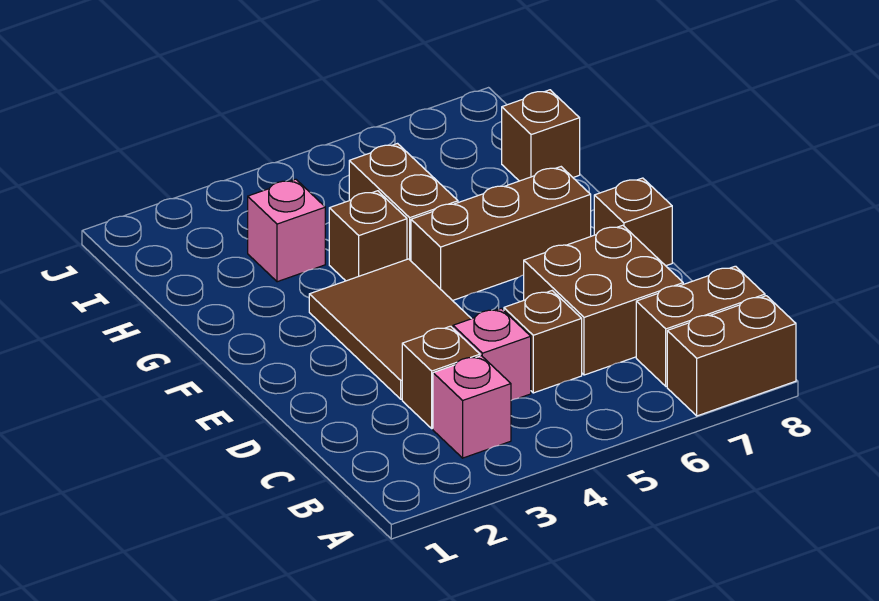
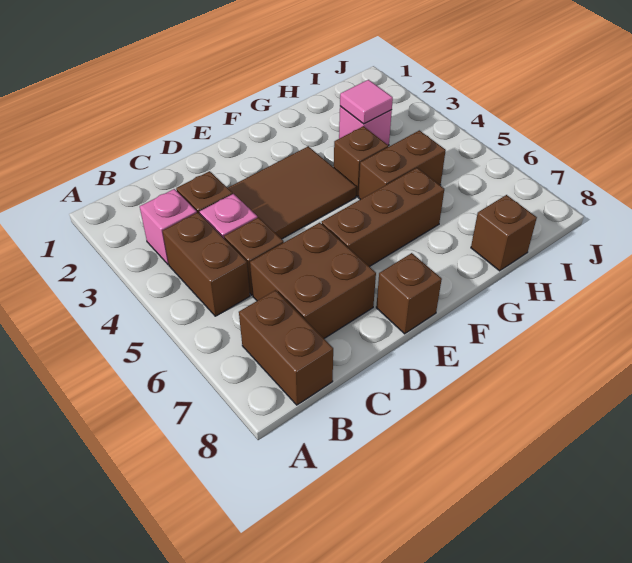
brown 1x2 brick [667,296,796,416] -> brown 1x2 brick moved to [163,212,250,316]
brown 1x3 brick [411,167,591,301] -> brown 1x3 brick turned to [322,168,444,267]
none -> pink 1x1 tile [340,80,393,124]

